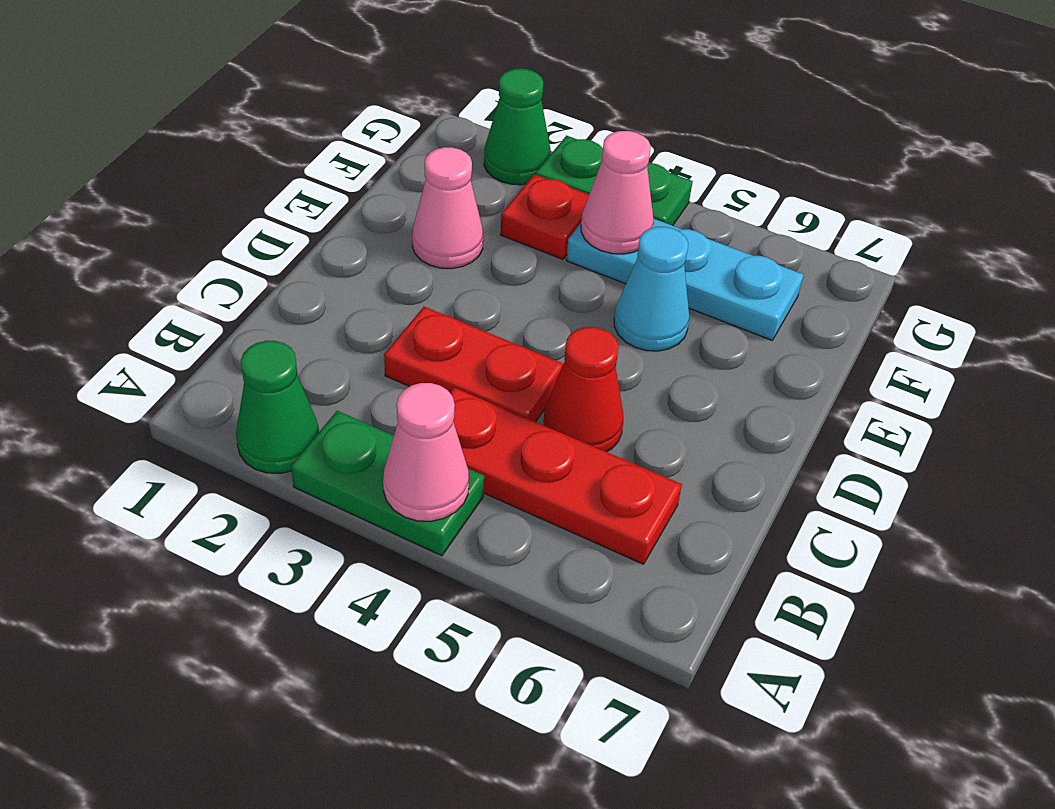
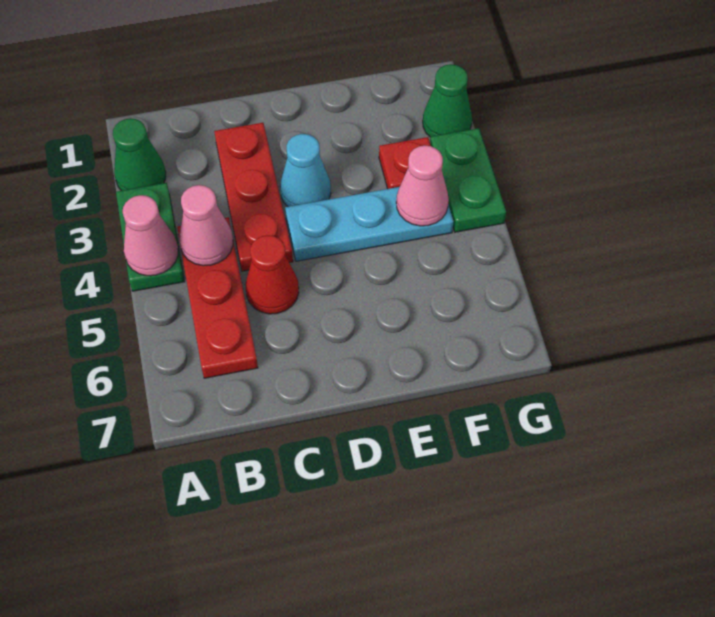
red 1x2 plate [384,307,563,422] -> red 1x3 plate [214,123,293,271]
pink 1x1 cone [412,147,483,269] -> pink 1x1 cone moved to [179,185,233,266]
cyan 1x1 cone [614,227,690,351] -> cyan 1x1 cone moved to [280,134,331,207]
cyan 1x3 plate [566,219,804,340] -> cyan 1x3 plate turned to [285,187,454,261]

